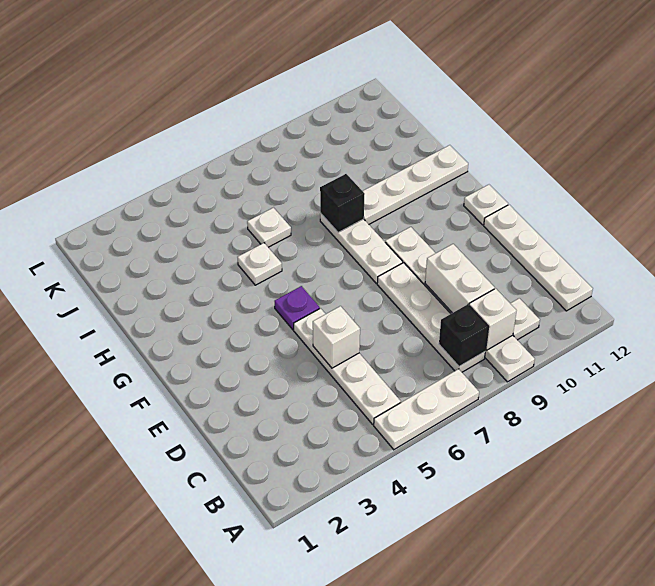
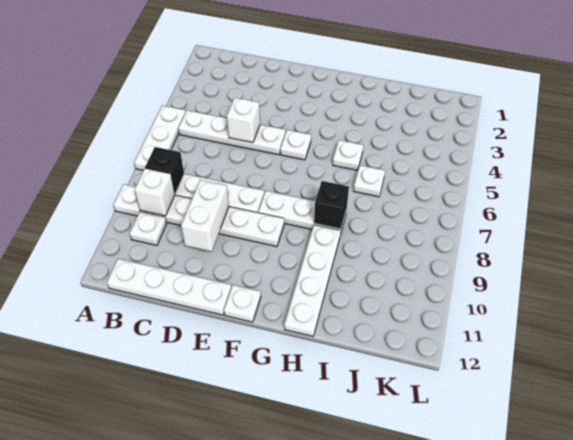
white 1x2 brick [425,244,495,313] -> white 1x2 brick turned to [181,180,229,252]
purple 1x1 plate [275,286,320,330] -> white 1x1 plate [280,130,311,160]

